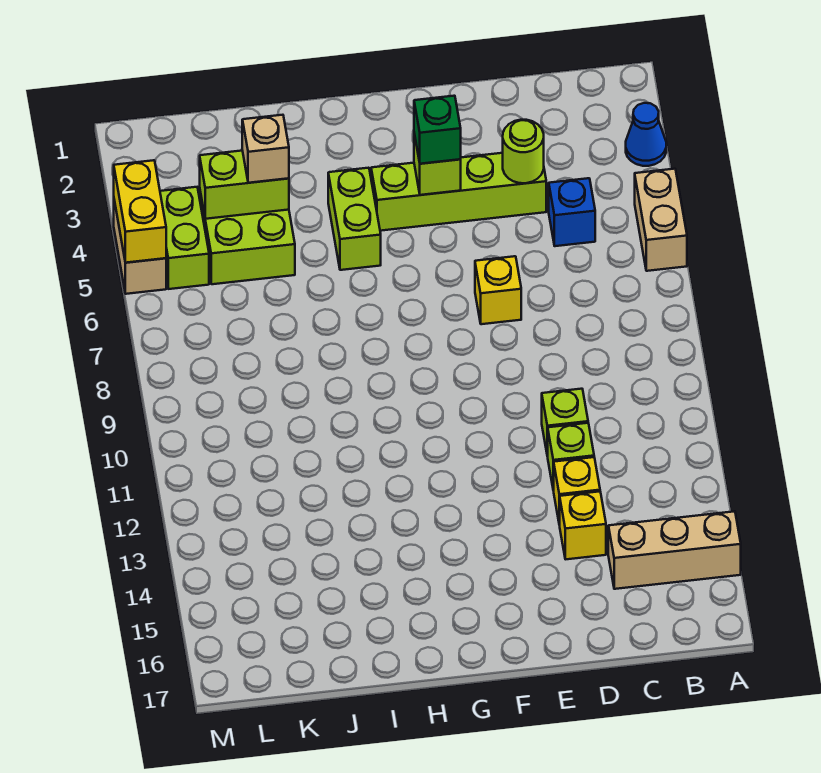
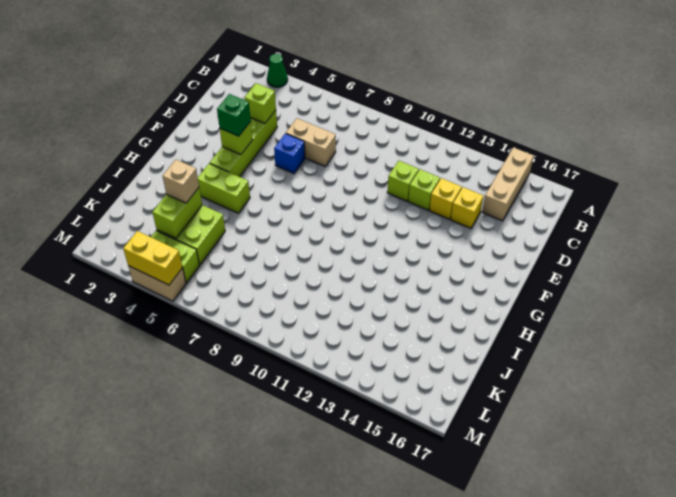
blue 1x1 cone [626,103,666,166] -> green 1x1 cone [267,54,288,87]
tan 1x2 brick [635,169,687,271] -> tan 1x2 brick moved to [286,118,336,166]
blue 1x1 brick [549,178,595,246] -> blue 1x1 brick moved to [274,133,305,173]
lime 1x1 round brick [503,120,544,183] -> lime 1x1 brick [244,83,276,123]
yellow 1x1 brick [475,256,521,324] -> none

